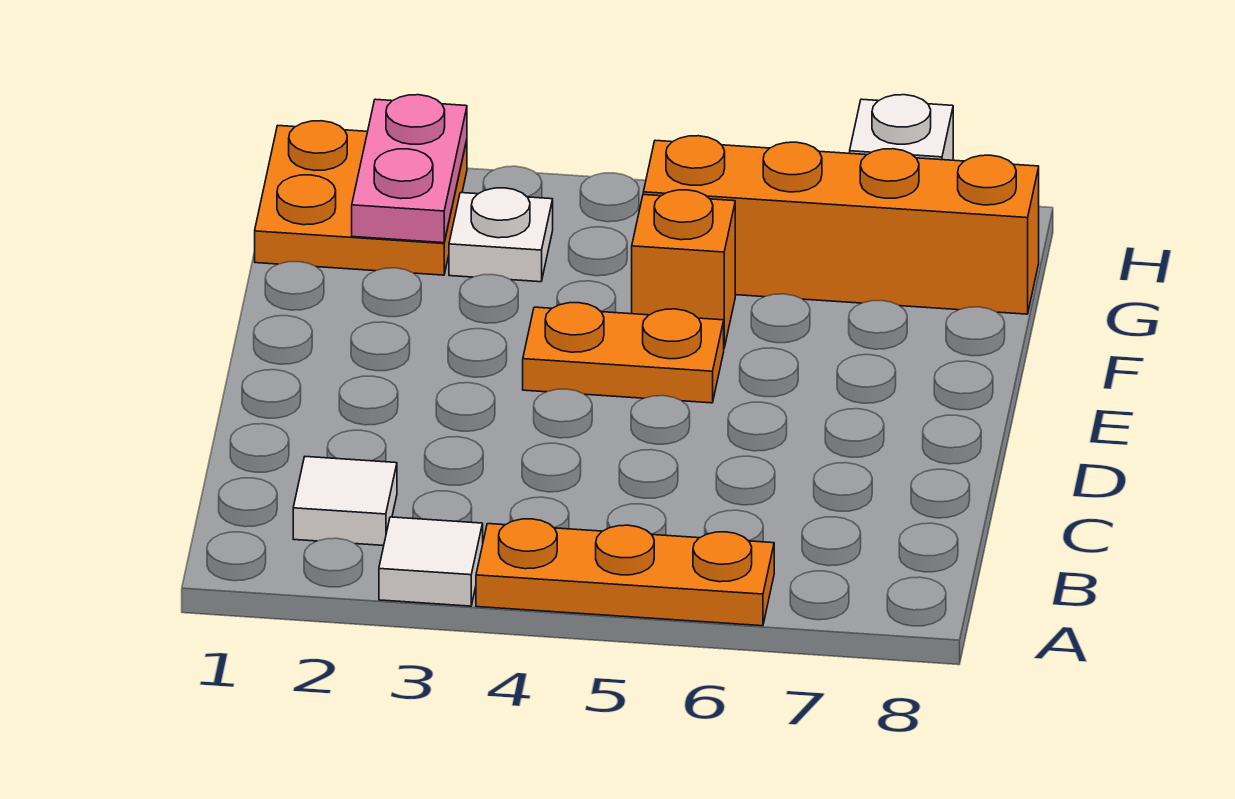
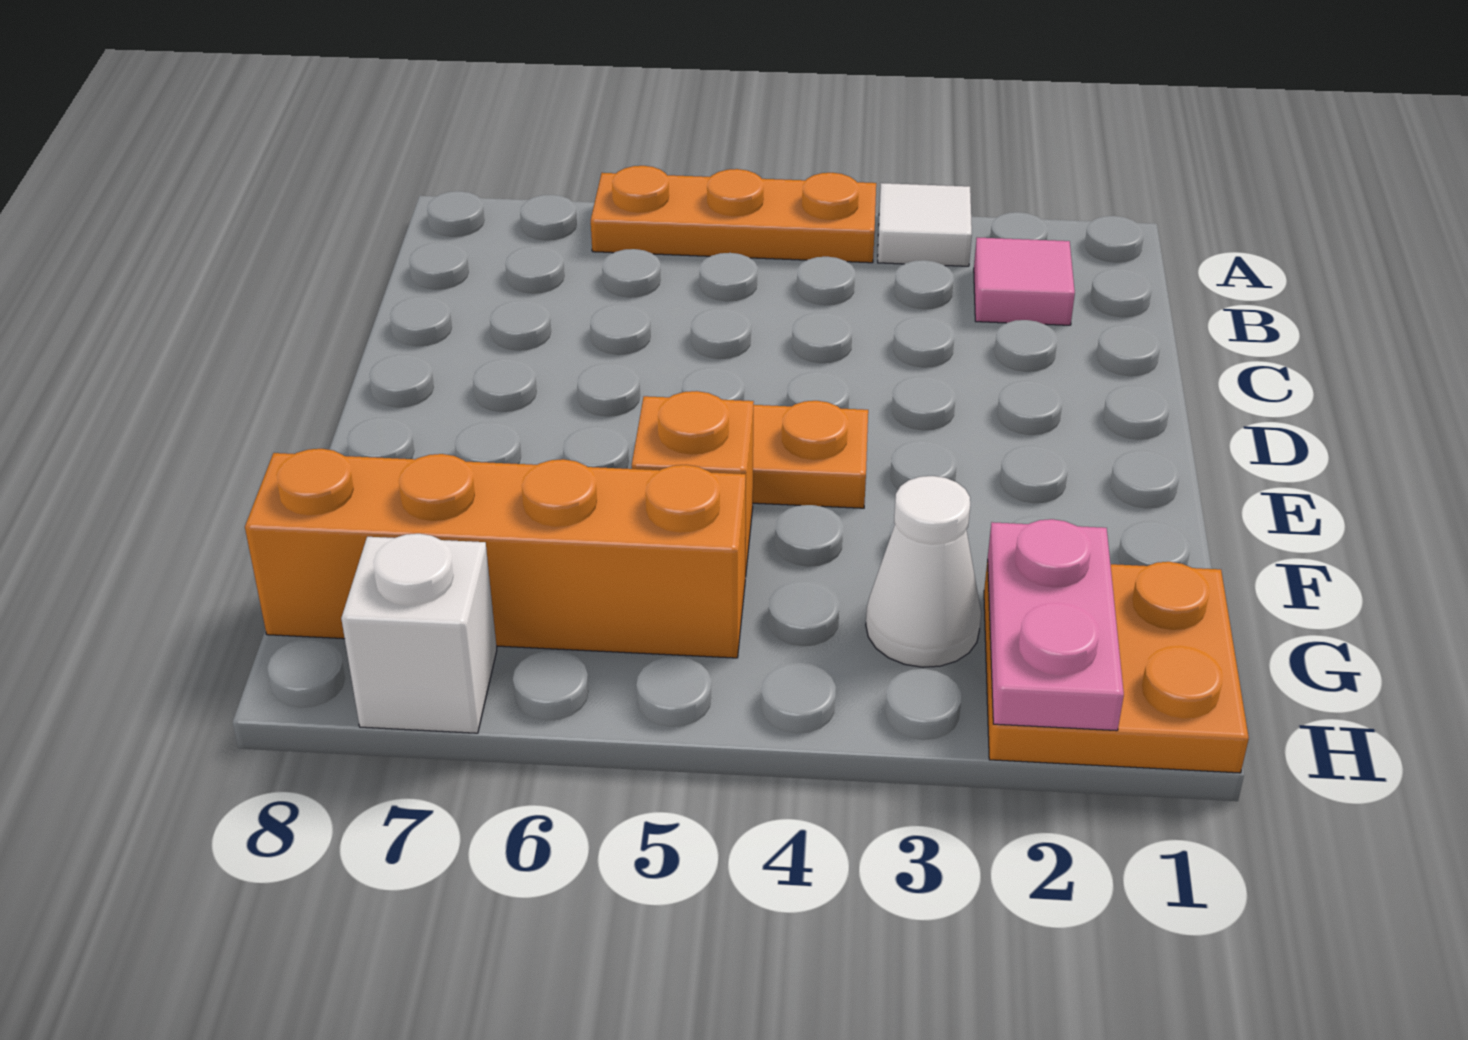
white 1x1 tile [293,457,397,546] -> pink 1x1 tile [974,238,1075,325]
white 1x1 plate [449,188,553,282] -> white 1x1 cone [866,476,981,667]

